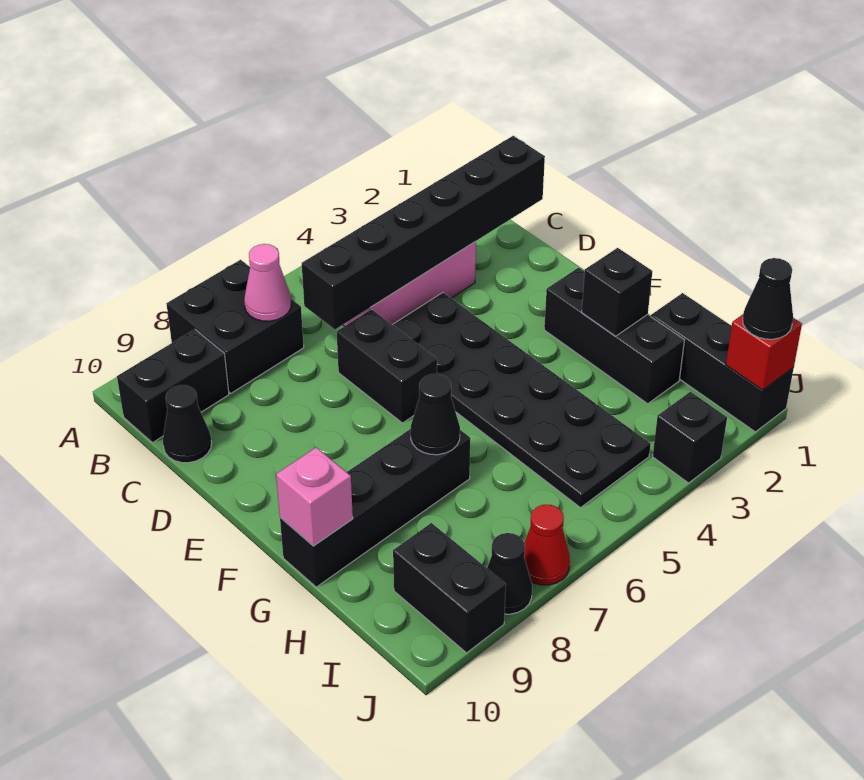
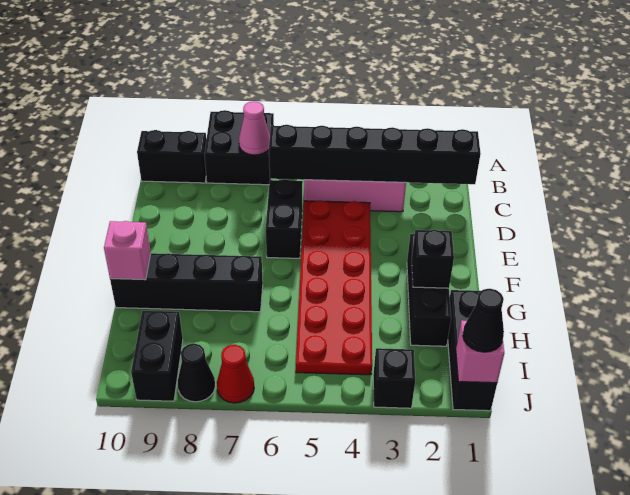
black 1x1 cone [163,385,212,463] -> none
black 2x6 plate [393,293,651,508] -> red 2x6 plate [296,200,372,375]
black 1x1 cone [410,374,460,455] -> none
red 1x1 brick [726,315,802,390] -> pink 1x1 brick [456,320,504,383]

